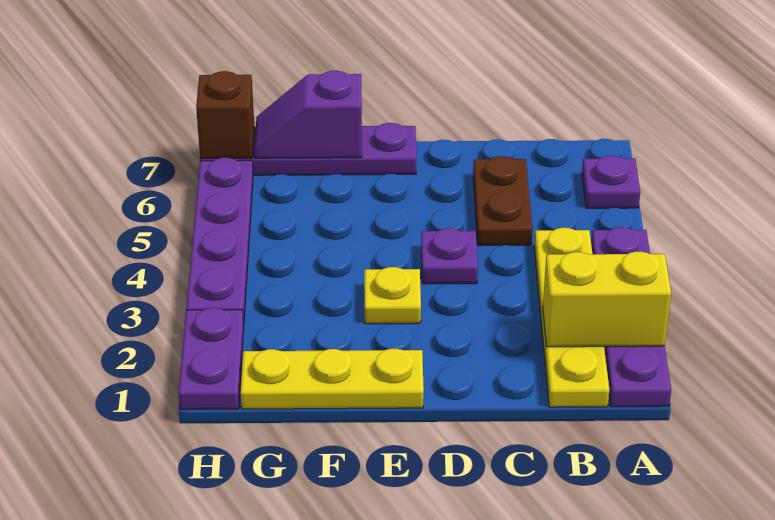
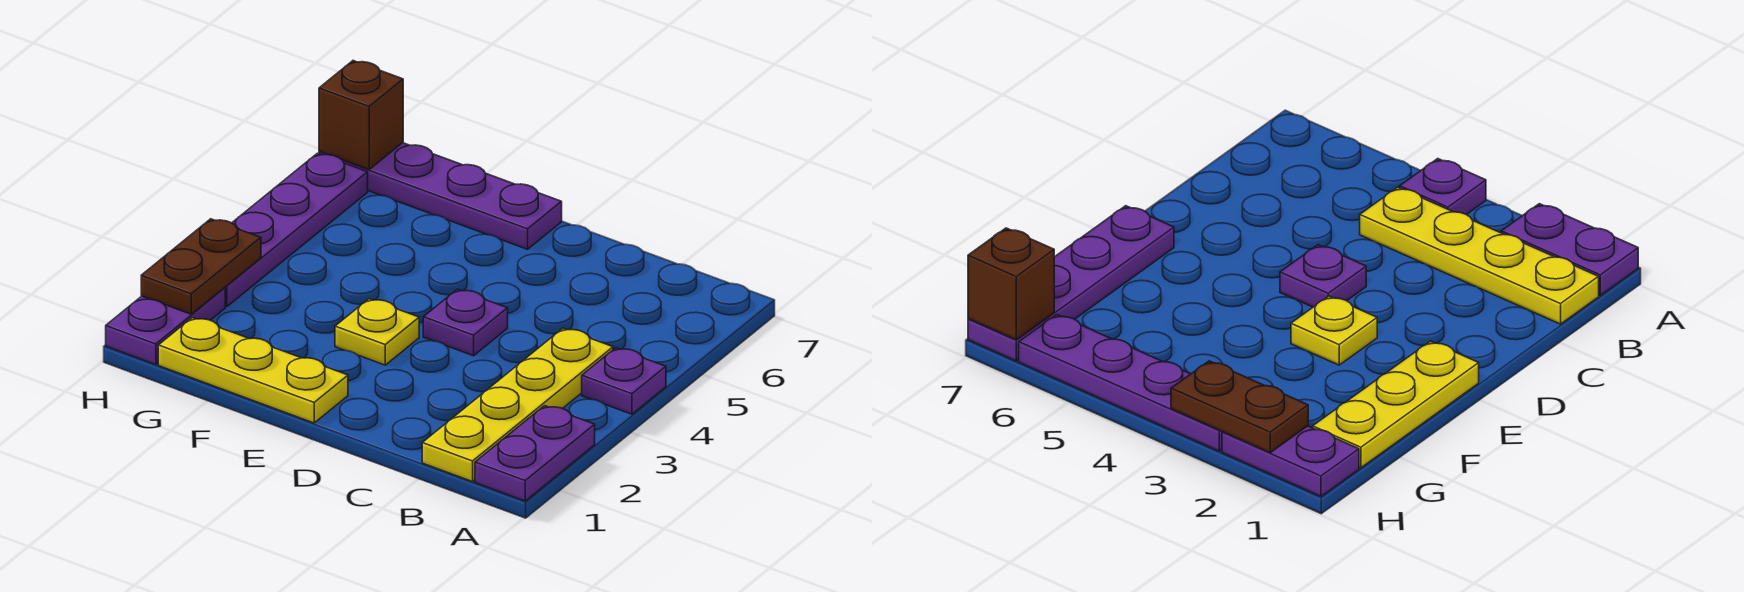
yellow 1x2 brick [543,252,671,347] -> none
purple 1x1 plate [582,156,640,208] -> none
brown 1x2 plate [473,156,532,246] -> brown 1x2 plate moved to [141,219,261,314]
purple 1x2 slope [254,71,362,158] -> none

